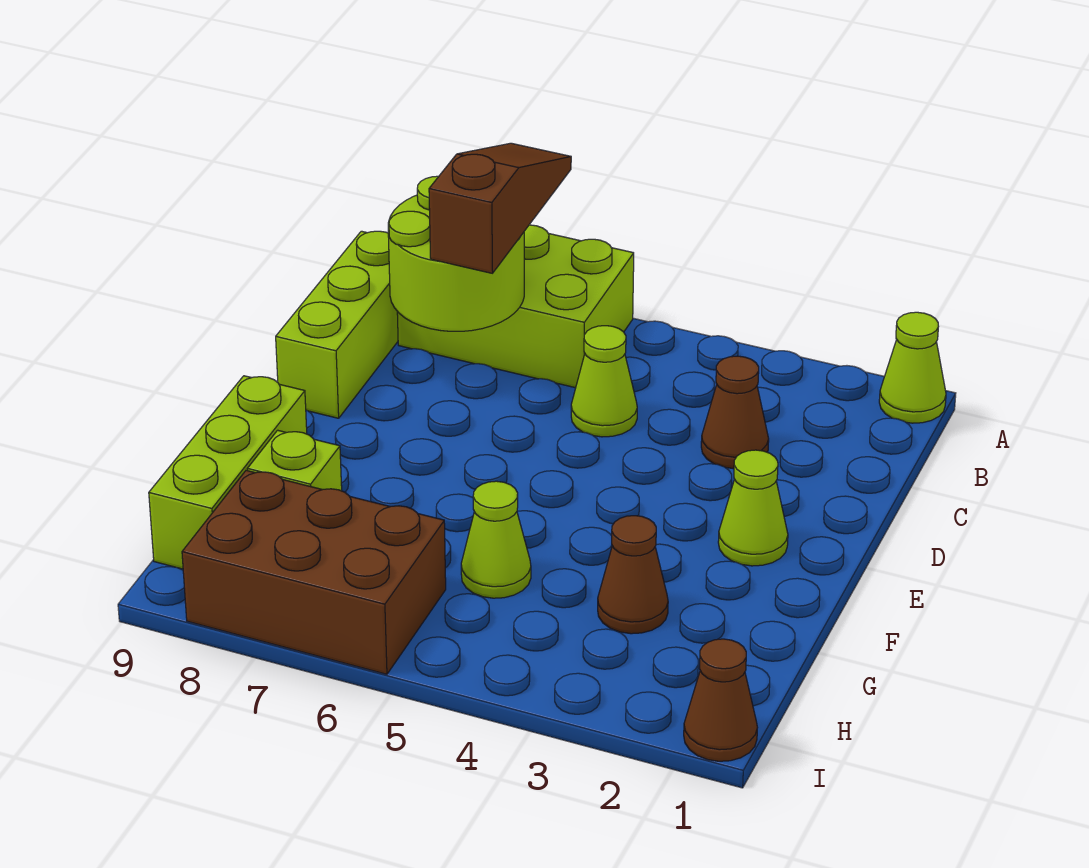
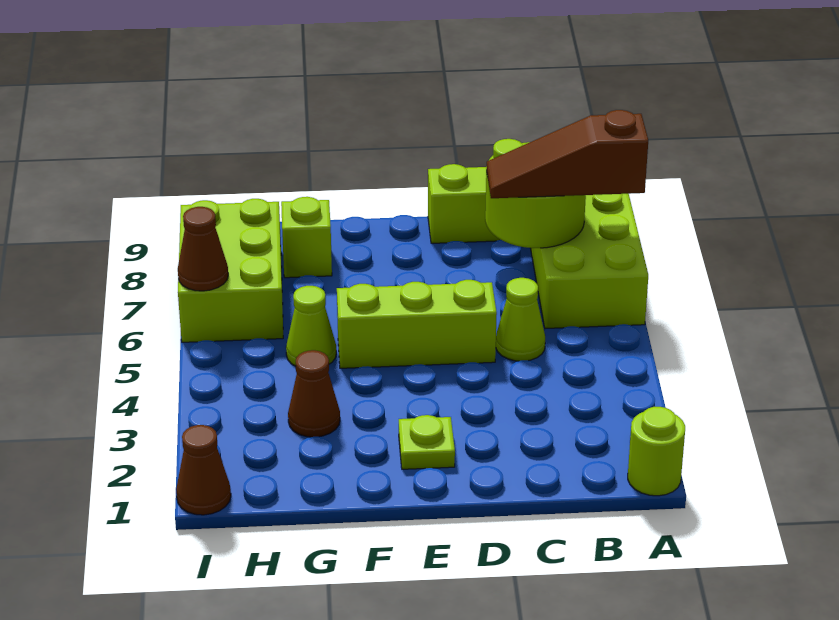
lime 1x1 cone [879,312,946,423] -> lime 1x1 round brick [628,407,685,496]
brown 1x3 slope [429,143,571,273] -> brown 1x3 slope turned to [487,110,648,198]
brown 1x1 cone [701,356,769,469] -> brown 1x1 cone moved to [178,207,228,291]
lime 1x1 cone [718,450,788,566] -> lime 1x1 plate [399,415,455,469]
lime 1x3 brick [149,376,307,569] -> lime 1x3 brick moved to [337,280,497,368]
brown 2x3 brick [182,470,446,674] -> lime 2x3 brick [178,199,283,342]

